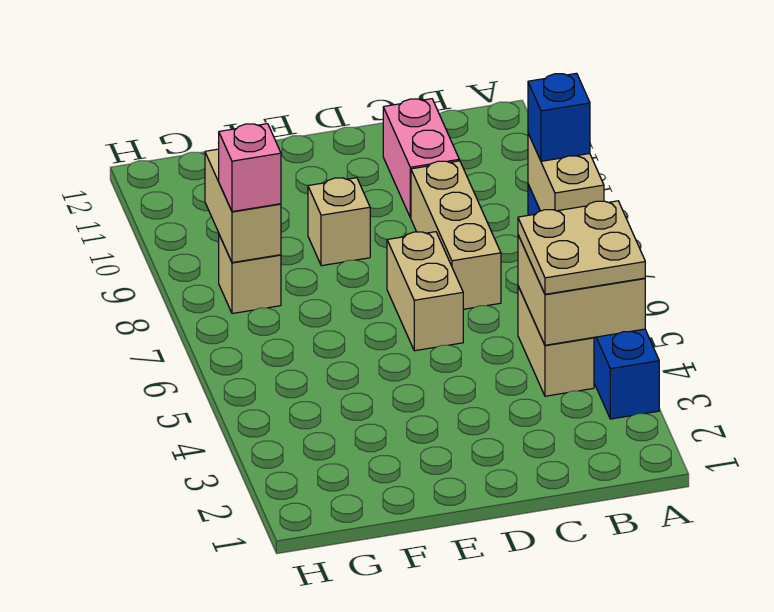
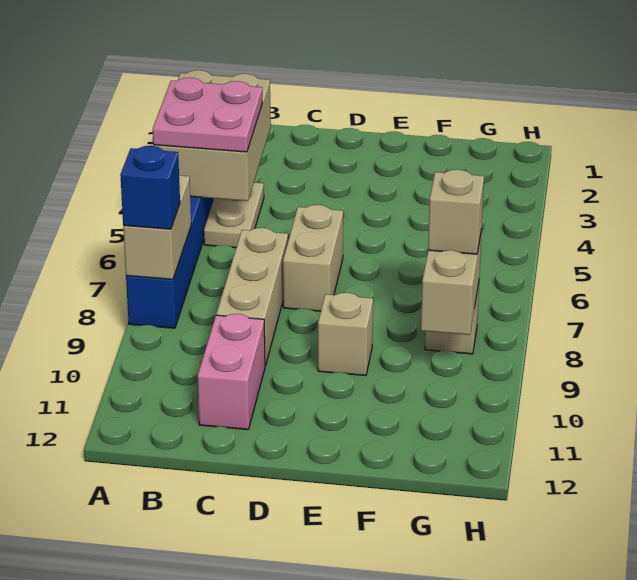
tan 2x2 brick [518,235,645,345] -> tan 2x3 brick [153,70,271,201]
tan 2x2 plate [518,201,645,294] -> pink 2x2 plate [153,78,262,152]
tan 1x2 brick [518,286,594,396] -> tan 1x2 plate [204,183,264,248]
pink 1x1 brick [219,124,281,212] -> tan 1x1 brick [428,170,484,254]

